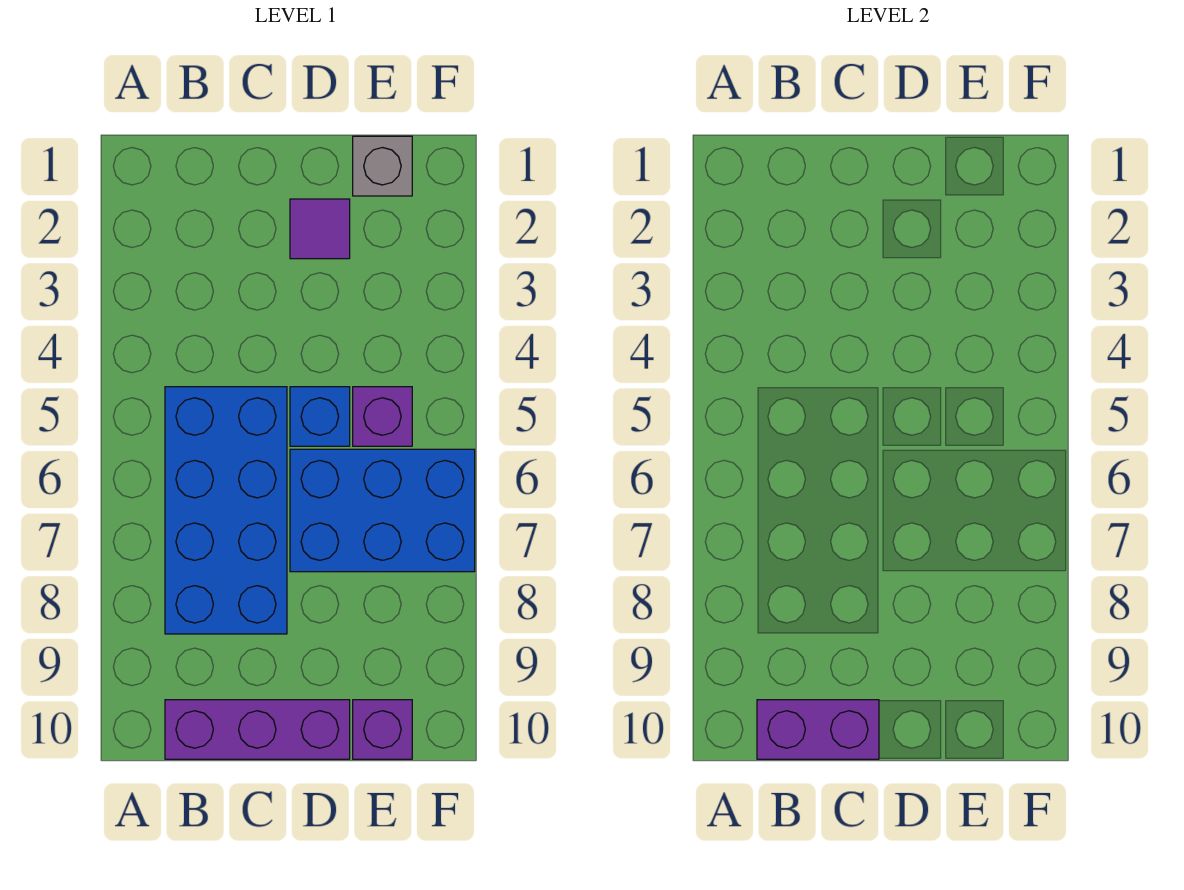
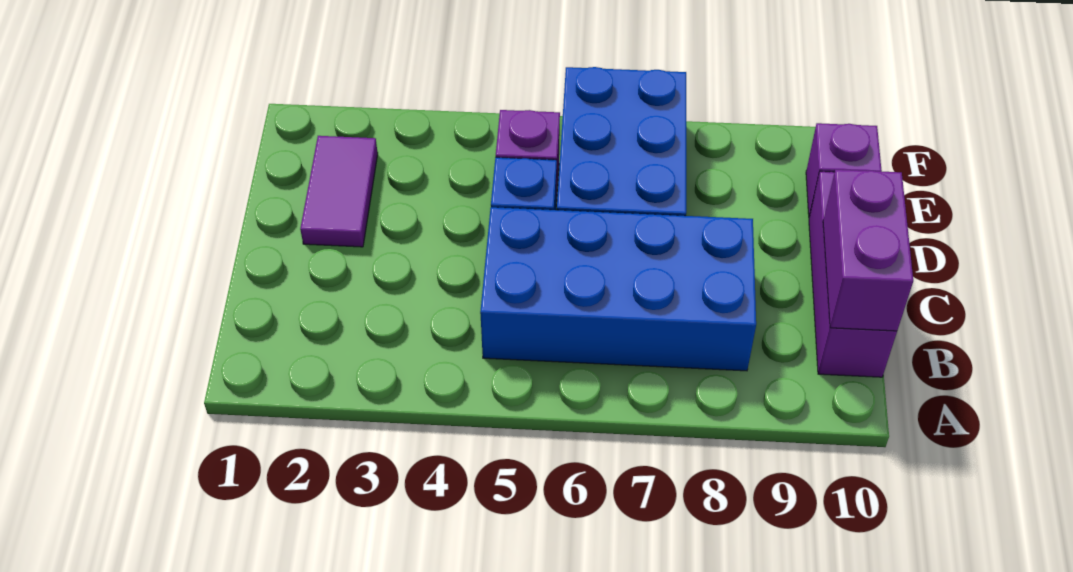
purple 1x1 tile [290,199,350,259] -> purple 1x2 tile [300,136,378,247]
grey 1x1 brick [353,136,412,196] -> none

